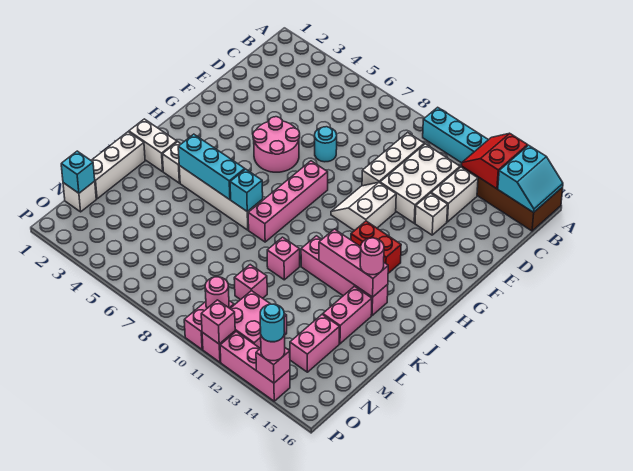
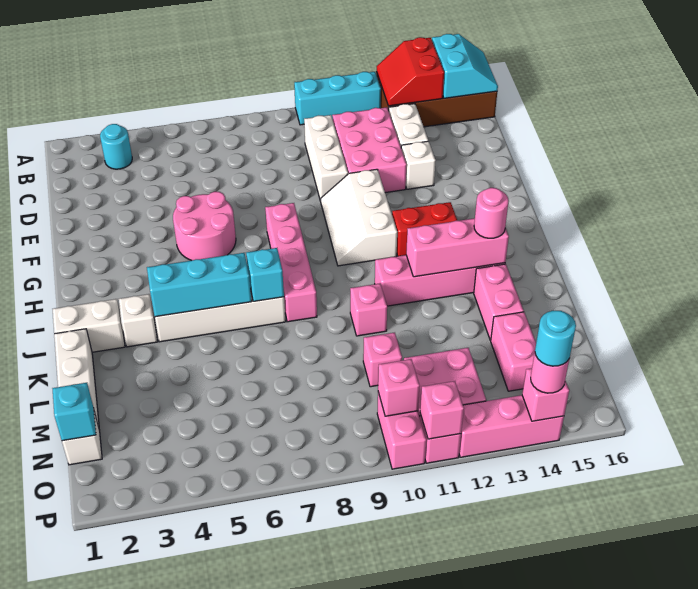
white 2x3 brick [380,144,460,223] -> pink 2x3 brick [332,107,407,193]
cyan 1x1 round brick [315,127,337,162] -> cyan 1x1 round brick moved to [100,124,132,169]
white 2x2 slope [331,182,396,231] -> white 2x3 slope [321,169,397,266]
pink 1x1 round brick [205,277,229,308] -> pink 1x1 brick [378,359,420,416]

